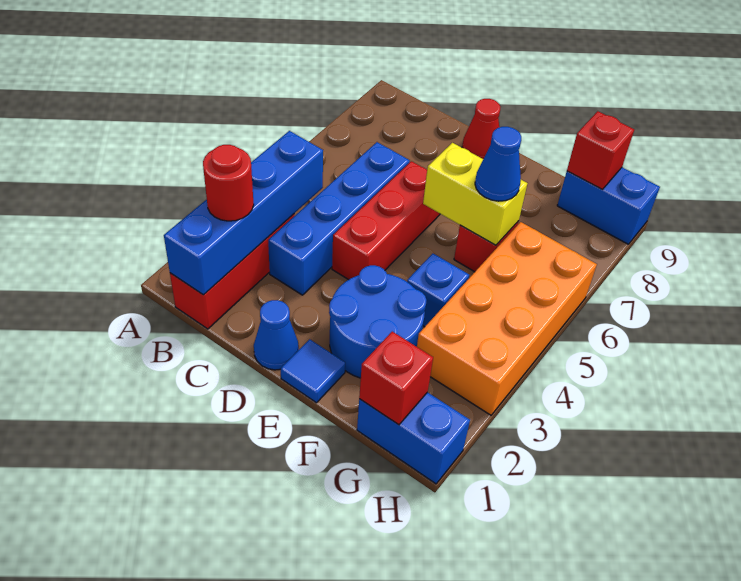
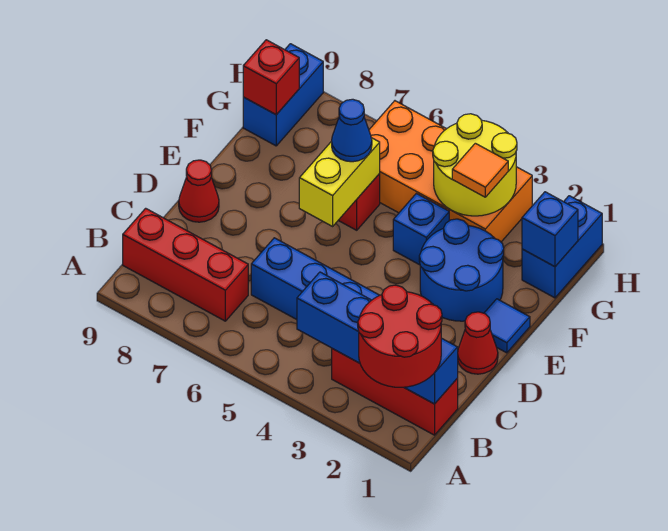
red 1x1 round brick [203,145,254,221] -> red 2x2 round brick [358,285,442,387]
blue 1x1 cone [254,300,299,370] -> red 1x1 cone [458,312,498,374]
red 1x3 brick [332,161,440,280] -> red 1x3 brick moved to [123,208,248,321]
red 1x1 brick [359,332,433,425] -> blue 1x1 brick [522,192,578,267]
none -> yellow 2x2 round brick [433,114,517,216]
none -> orange 1x1 tile [452,143,508,197]

